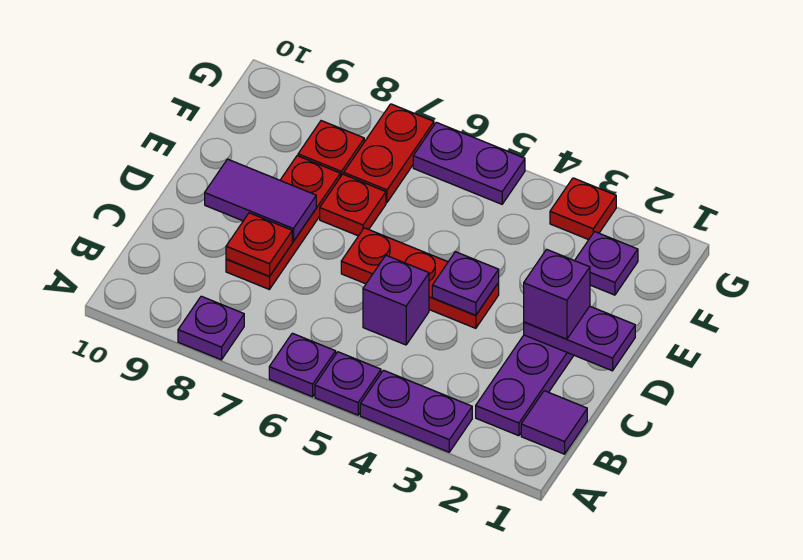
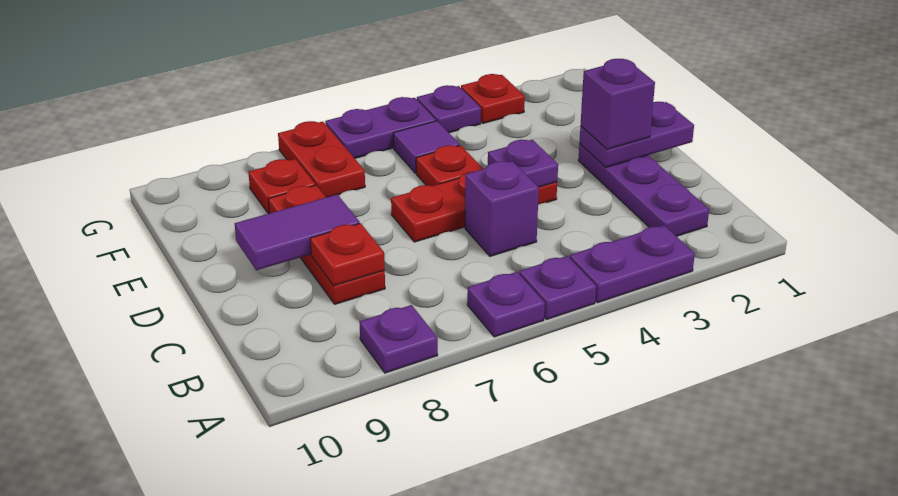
purple 1x1 tile [521,391,587,454] -> purple 1x1 tile moved to [393,121,459,173]
red 1x1 plate [320,174,386,236] -> red 1x1 plate moved to [416,145,483,186]
purple 1x1 plate [575,232,638,295] -> purple 1x1 plate moved to [417,85,481,133]

